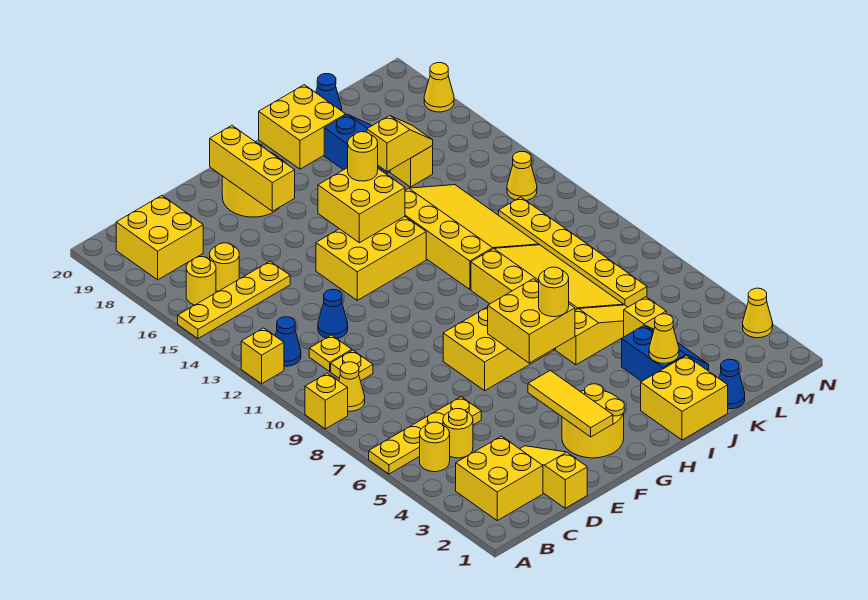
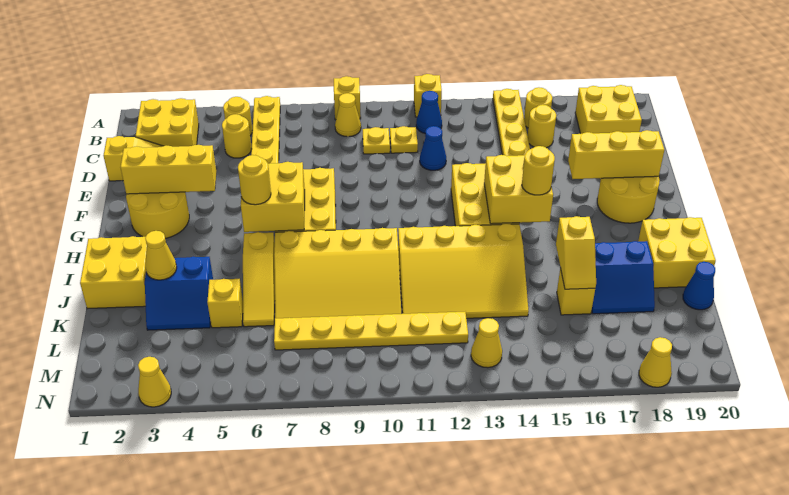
yellow 1x3 tile [528,370,613,437] -> yellow 1x3 brick [121,145,216,194]
blue 1x1 cone [719,359,745,409] -> none

